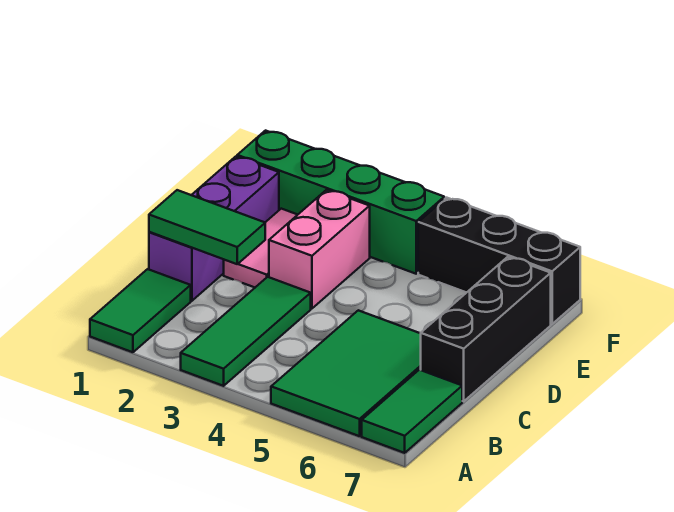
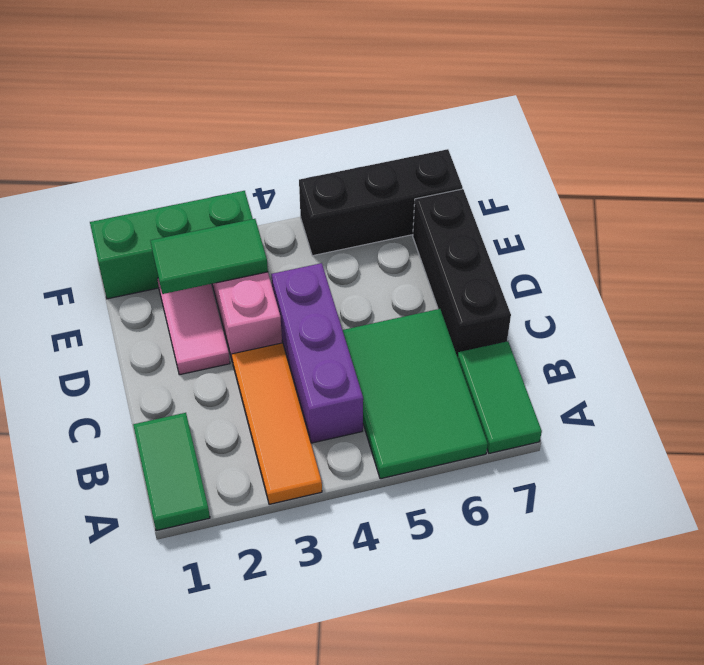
green 1x3 tile [181,277,311,386] -> orange 1x3 tile [232,343,322,504]
purple 1x3 brick [149,156,279,301] -> purple 1x3 brick moved to [271,263,363,443]
green 1x2 tile [149,190,265,264] -> green 1x2 tile moved to [150,219,268,294]
green 1x4 brick [237,131,444,274] -> green 1x3 brick [90,191,253,299]

